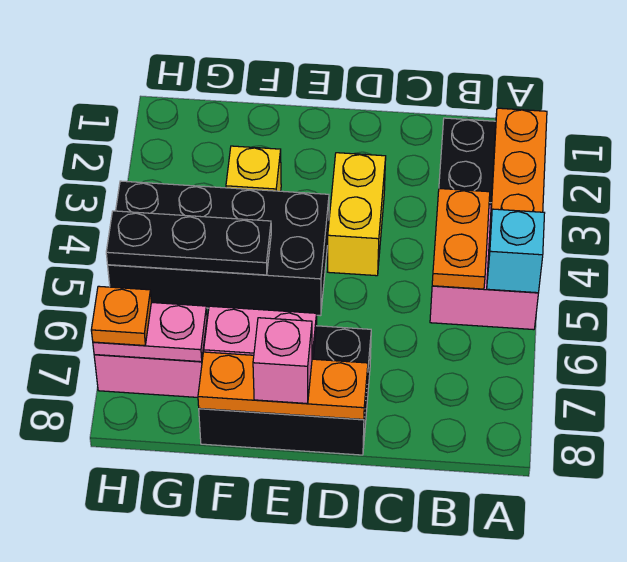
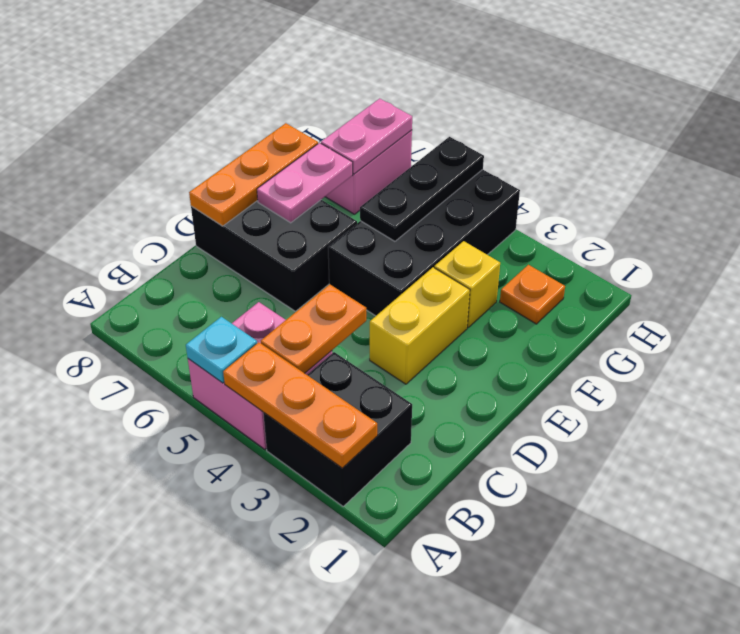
cyan 1x1 brick [487,209,545,293] -> cyan 1x1 plate [186,317,257,383]
orange 1x2 plate [432,189,490,289] -> orange 1x2 plate turned to [261,284,366,373]
yellow 1x2 brick [328,153,386,276] -> yellow 1x2 brick turned to [370,267,470,384]
black 2x3 brick [199,326,371,455] -> black 2x3 brick turned to [191,200,357,311]
pink 1x1 brick [253,318,312,403] -> none
orange 1x1 plate [91,286,151,346] -> orange 1x1 plate moved to [500,265,565,324]

